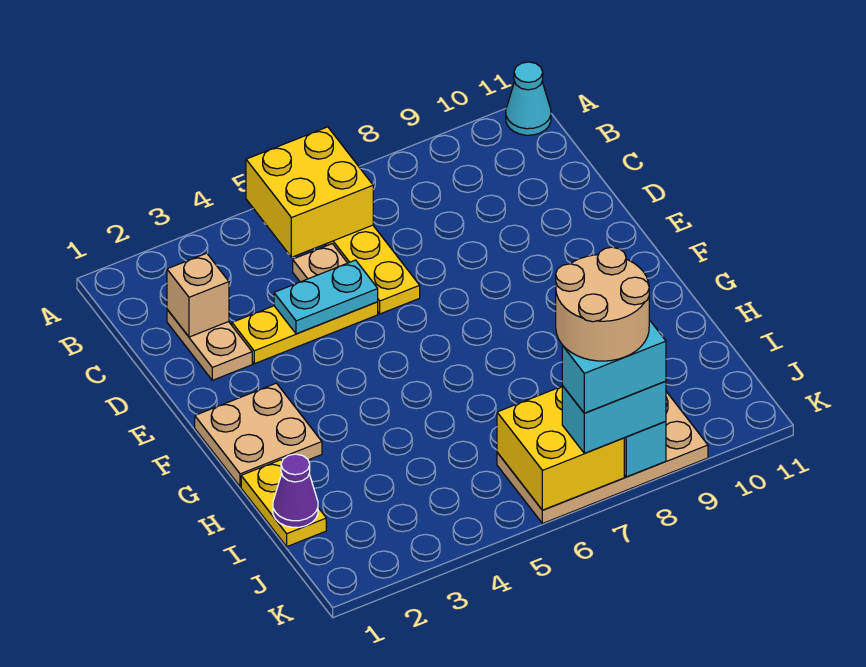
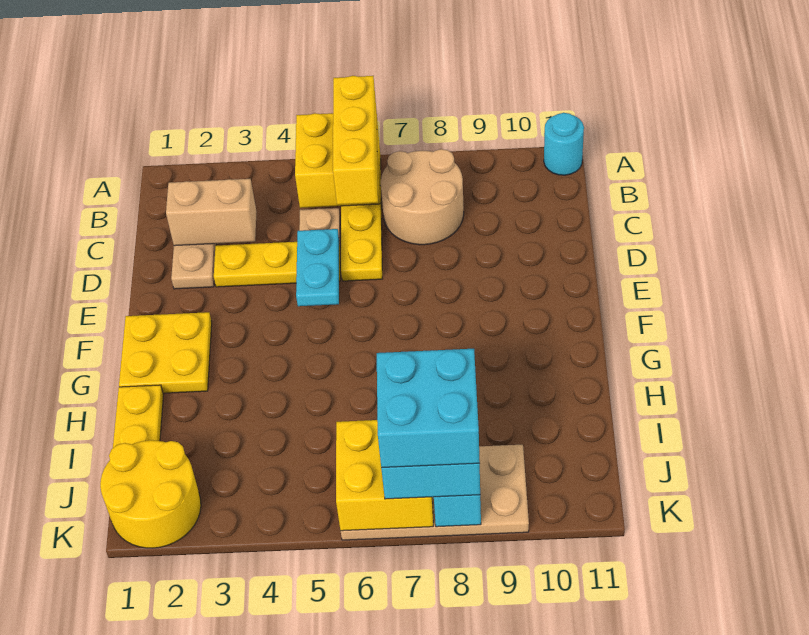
none -> yellow 1x3 brick [333,76,378,205]
cyan 1x1 cone [506,62,551,135] -> cyan 1x1 round brick [544,113,584,175]
tan 1x1 brick [167,253,229,337] -> tan 1x2 brick [166,179,257,246]
cyan 1x2 plate [274,260,378,334] -> cyan 1x2 plate turned to [296,229,339,306]
tan 2x2 plate [195,383,322,487] -> yellow 2x2 plate [119,312,212,393]
purple 1x1 cone [273,454,318,527] -> none
none -> yellow 2x2 round brick [100,440,201,548]
tan 2x2 round brick [556,247,649,361] -> tan 2x2 round brick moved to [381,149,464,245]
cyan 1x2 brick [562,320,666,413] -> cyan 2x2 brick [377,349,480,468]

